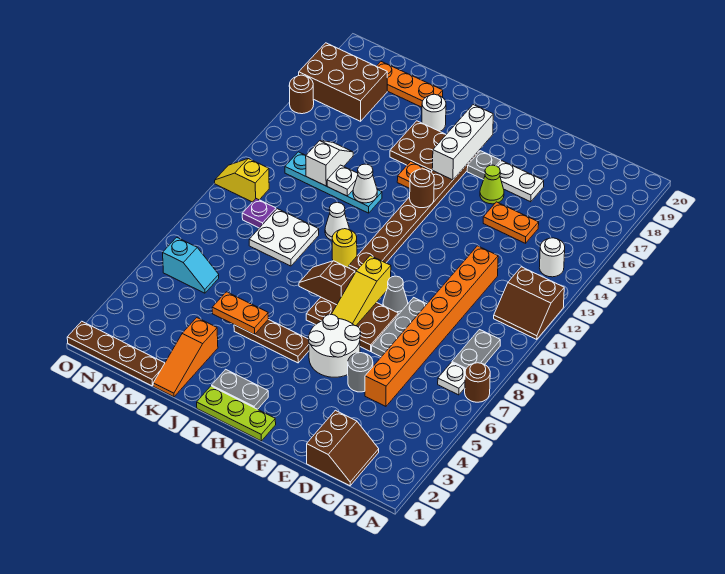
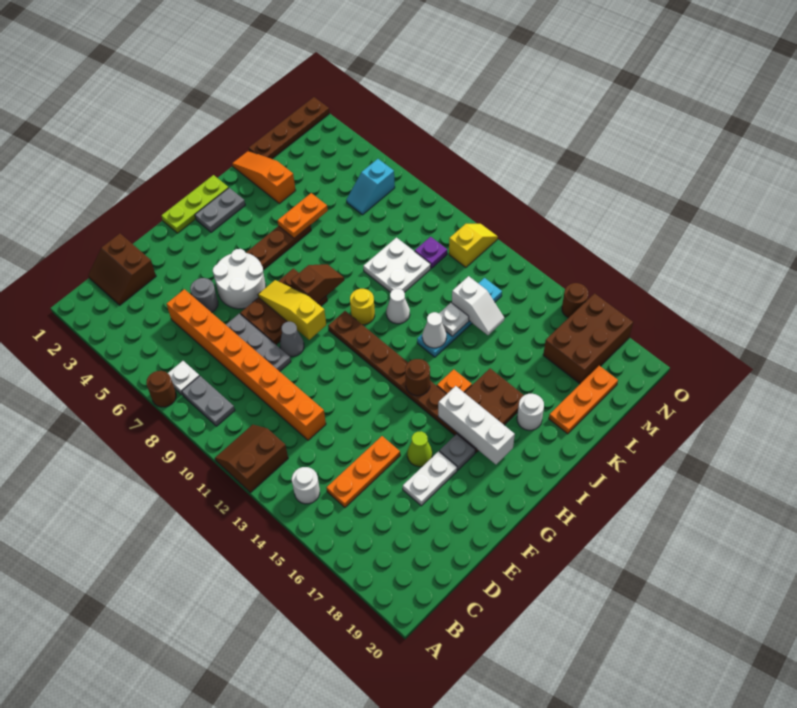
orange 1x2 plate [483,202,539,243] -> orange 1x3 plate [327,436,400,507]

